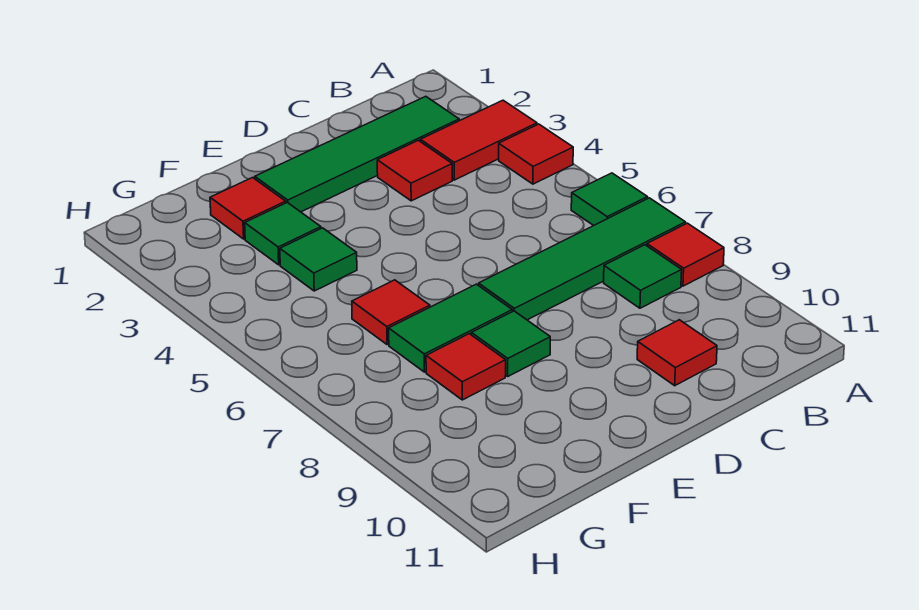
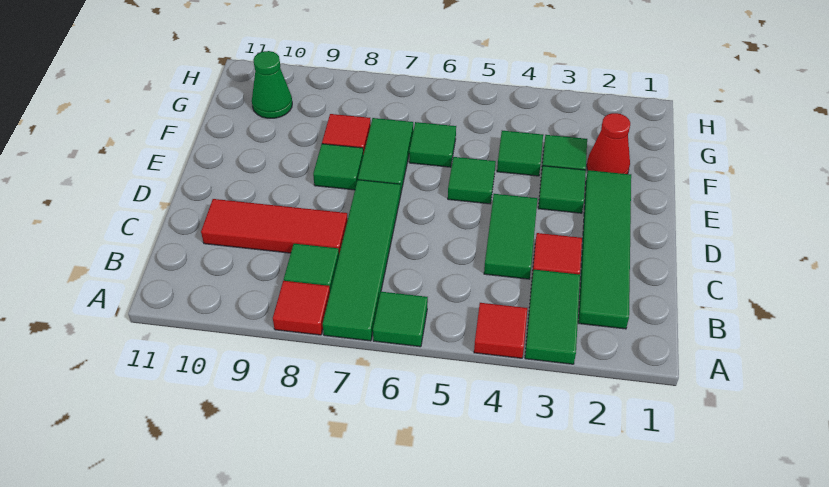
red 1x2 tile [420,100,537,180] -> green 1x2 tile [525,269,580,364]
none -> green 1x2 tile [484,194,537,279]
red 1x1 tile [637,320,717,386] -> red 1x3 tile [201,199,348,254]
none -> green 1x1 tile [538,166,586,213]
none -> green 1x1 tile [448,157,496,204]
red 1x1 tile [210,178,286,239] -> red 1x1 cone [587,113,630,174]
red 1x1 tile [352,280,430,345] -> green 1x1 tile [409,122,456,167]
none -> green 1x1 cone [252,51,292,118]

